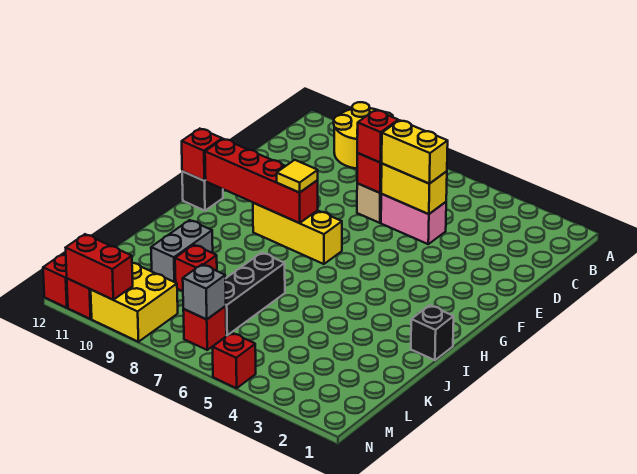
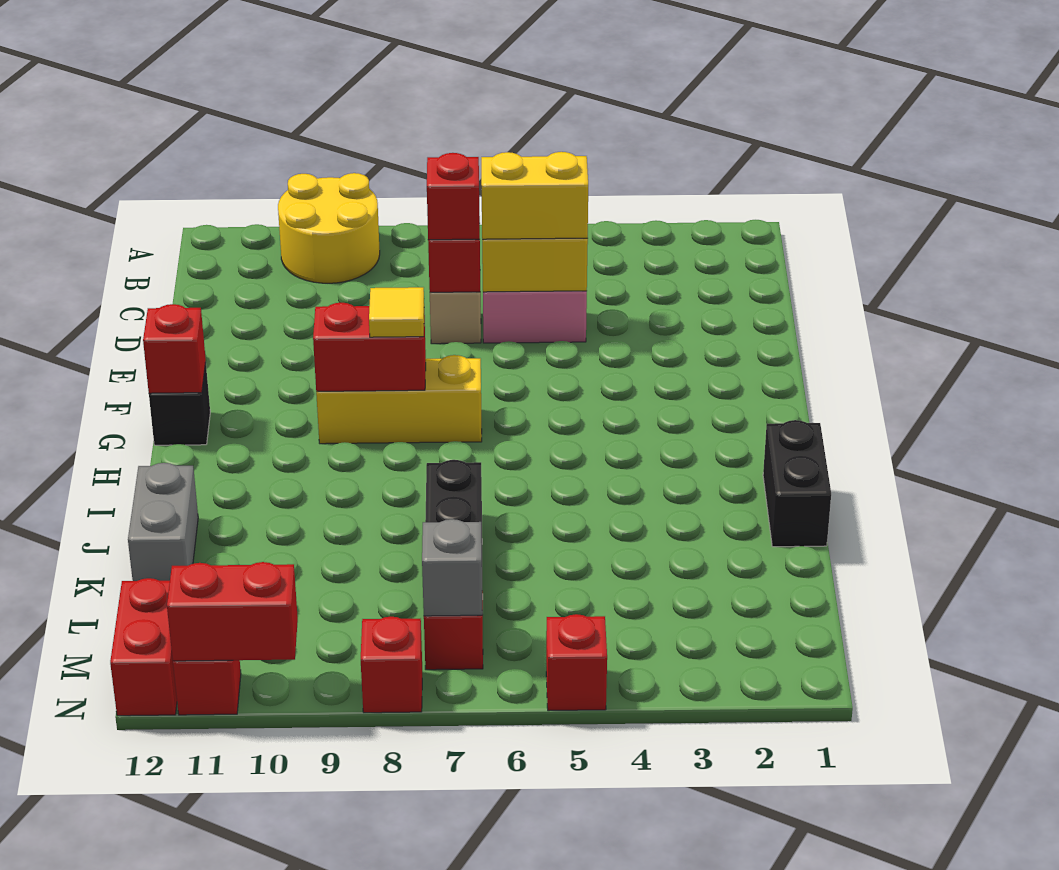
red 1x4 brick [205,139,318,223] -> red 1x2 brick [313,303,426,391]
black 1x1 brick [411,305,454,360] -> black 1x2 brick [763,420,831,547]
grey 1x2 brick [151,220,213,282] -> grey 1x2 brick moved to [128,463,198,581]
red 1x1 brick [175,245,217,291] -> red 1x1 brick moved to [361,617,422,713]
yellow 2x2 brick [91,263,178,342] -> none

